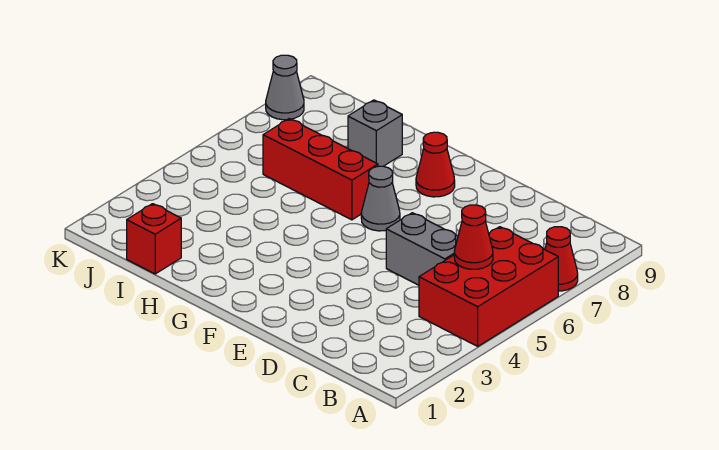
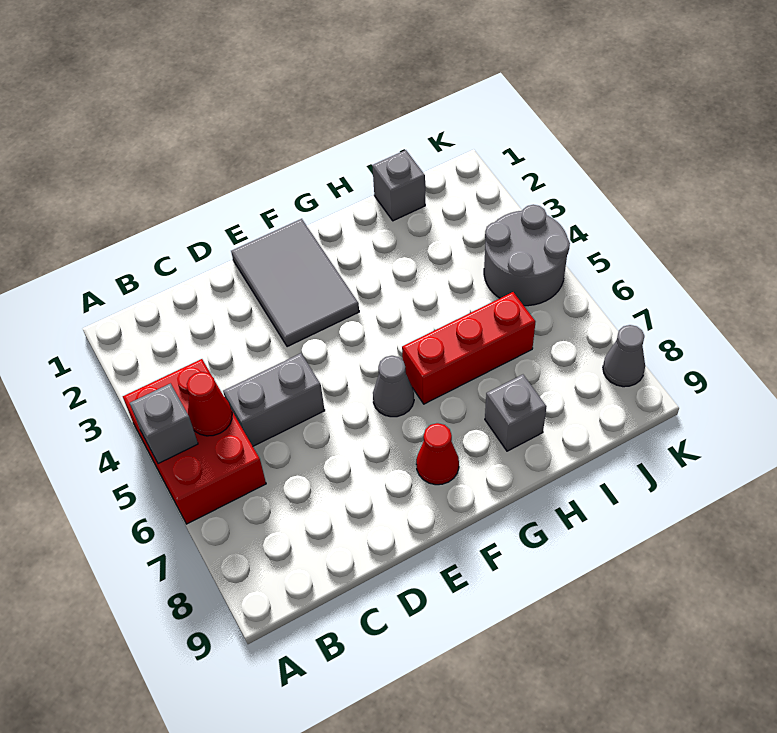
none -> grey 1x1 brick [130,384,198,464]
red 1x1 cone [545,227,578,291] -> none
none -> grey 2x3 tile [231,219,359,347]
red 1x1 brick [127,204,181,274] -> grey 1x1 brick [372,150,425,221]
none -> grey 2x2 round brick [484,205,570,306]

